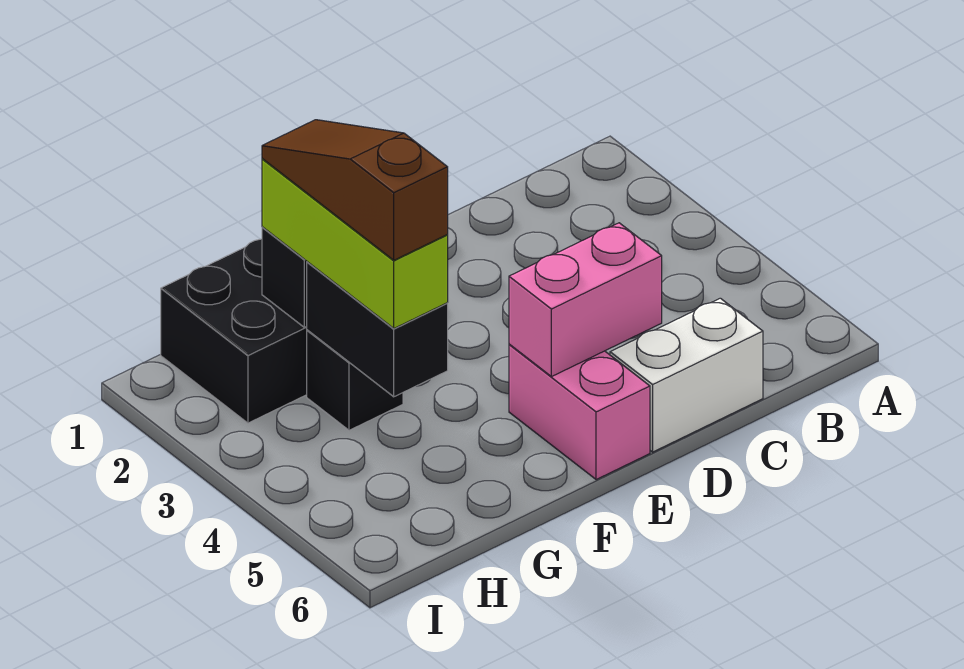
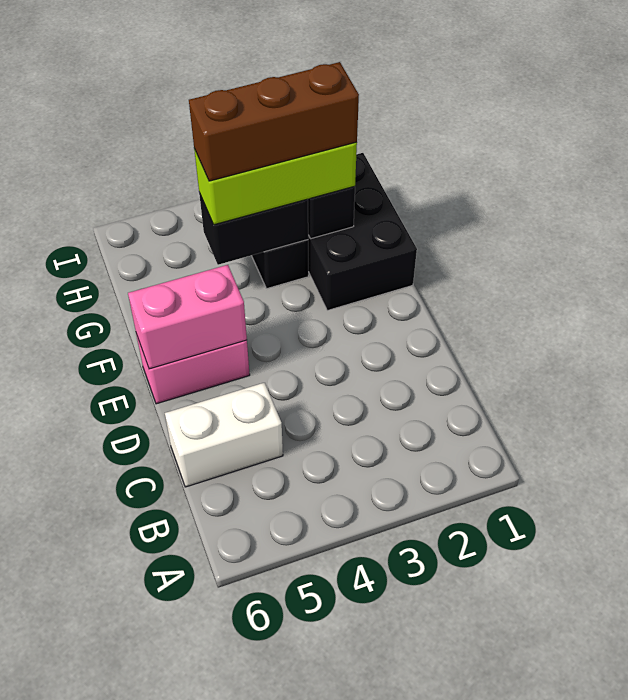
white 1x2 brick [610,298,763,452] -> white 1x2 brick turned to [165,383,283,487]
pink 1x2 brick [509,223,662,377] -> pink 1x2 brick turned to [128,265,247,369]
brown 1x3 slope [262,120,448,260] -> brown 1x3 brick [189,62,359,181]

